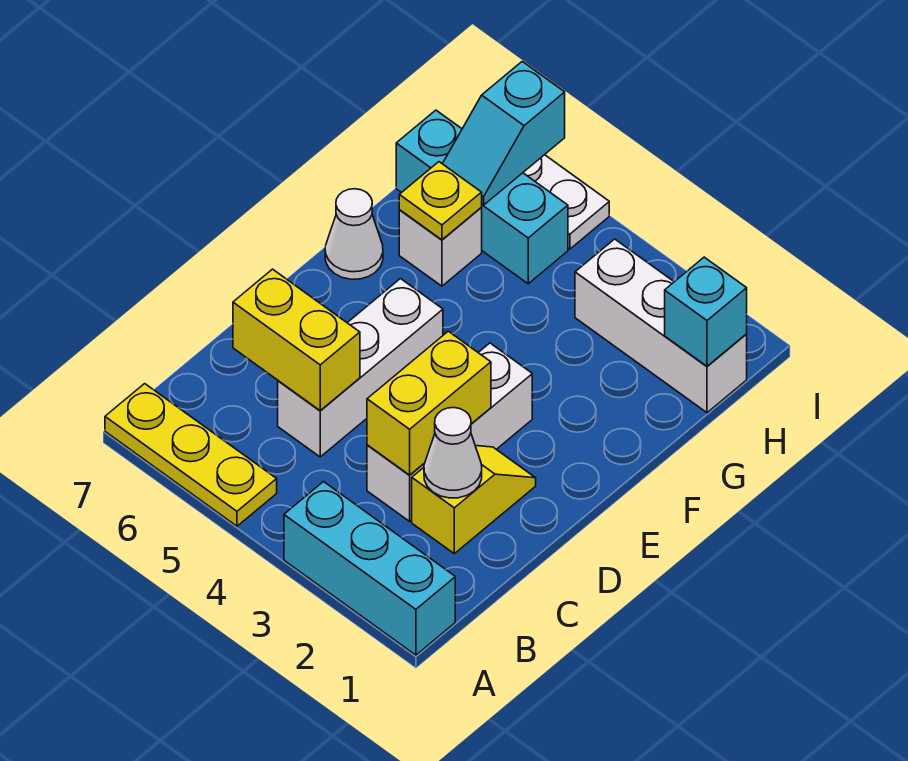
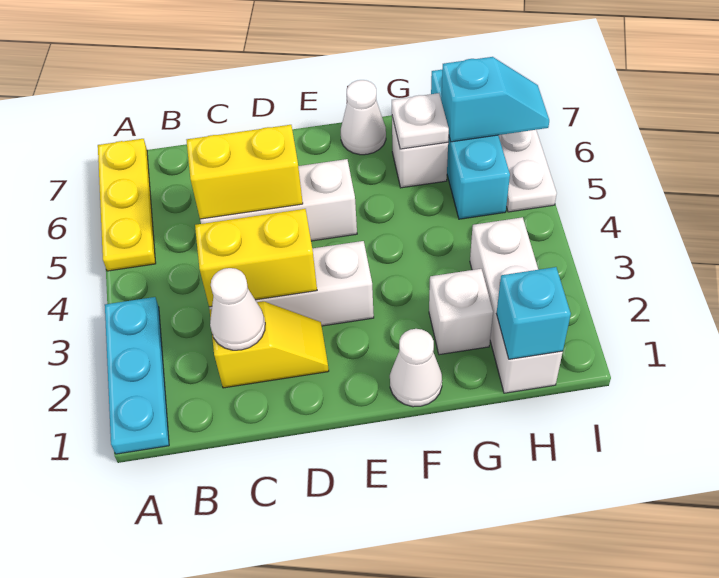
cyan 1x3 brick [284,482,455,655] -> cyan 1x3 plate [105,297,169,454]
yellow 1x2 brick [233,269,360,410] -> yellow 1x2 brick turned to [187,125,303,219]
none -> white 1x1 cone [390,329,442,407]
none -> white 1x1 brick [429,269,493,355]
yellow 1x1 plate [399,162,482,240] -> white 1x1 plate [392,93,449,149]
cyan 1x2 slope [443,62,565,205] -> cyan 1x2 slope turned to [441,57,549,142]

